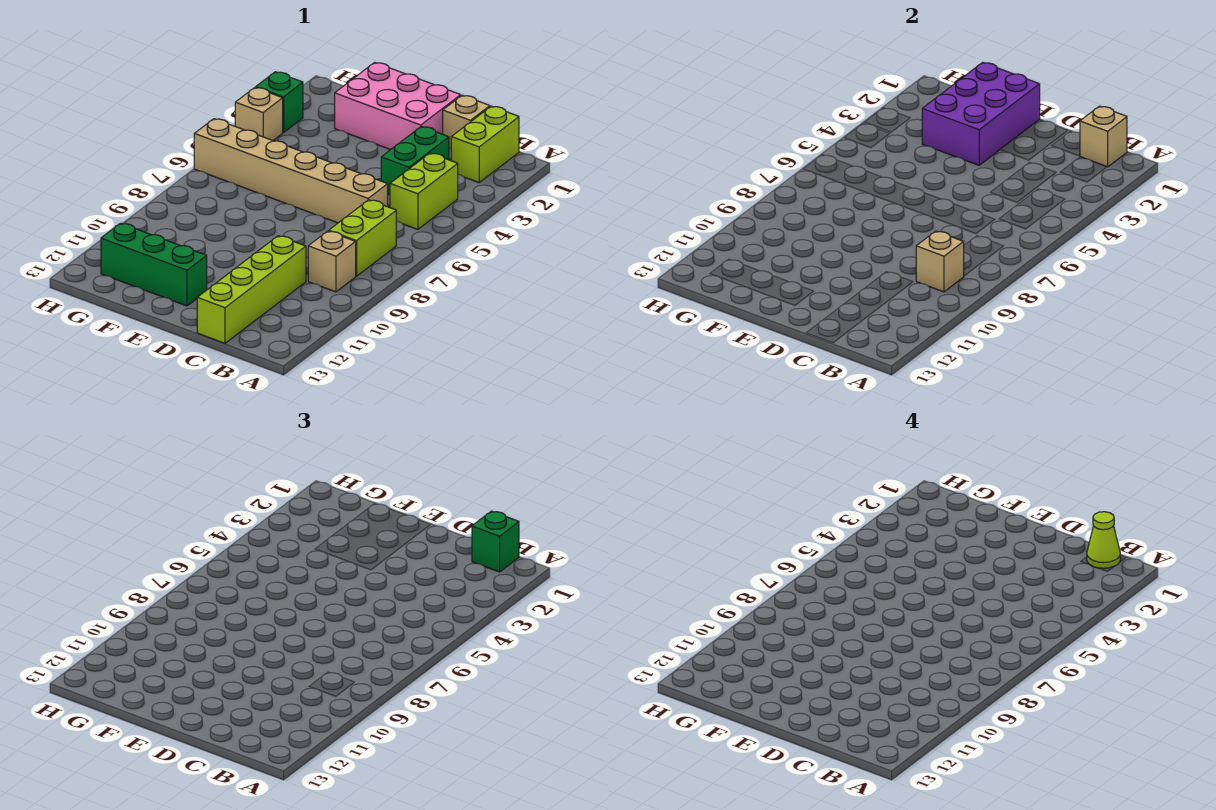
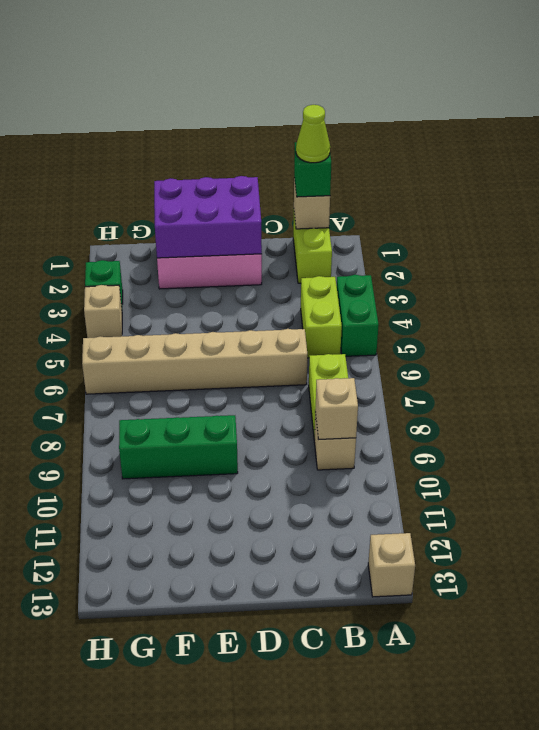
tan 1x1 brick [443,95,490,148] -> tan 1x1 brick moved to [368,533,415,597]
green 1x2 brick [381,126,449,195] -> green 1x2 brick moved to [337,275,379,356]
lime 1x4 brick [197,236,306,343] -> none
purple 2x3 brick [922,62,1040,165] -> purple 2x3 brick turned to [154,176,262,258]
green 1x3 brick [101,223,207,306] -> green 1x3 brick moved to [119,415,238,479]

